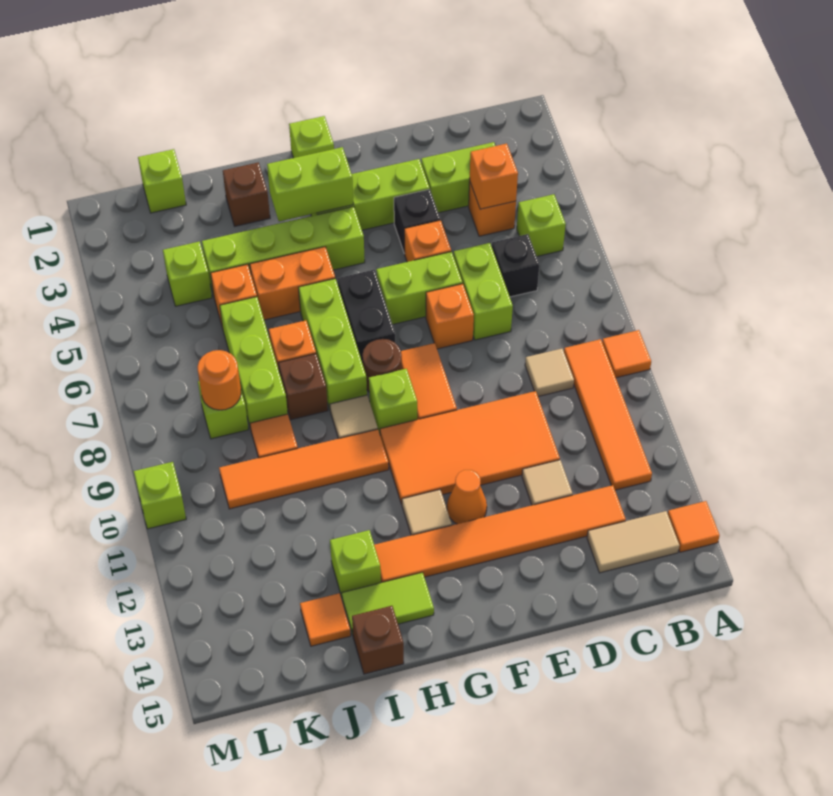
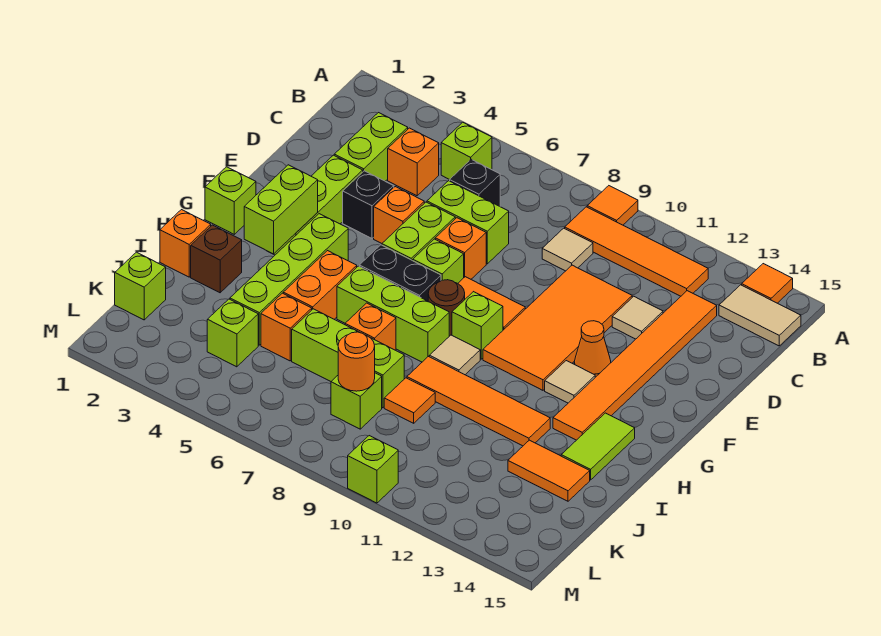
tan 1x2 tile [587,511,679,573] -> tan 1x2 tile turned to [719,285,801,346]
orange 1x1 brick [470,144,518,209] -> orange 1x1 brick moved to [160,210,211,277]
orange 1x4 tile [219,429,389,509] -> orange 1x4 tile turned to [407,357,550,446]
brown 1x1 brick [278,354,328,420] -> none
lime 1x1 brick [330,530,381,597] -> lime 1x1 brick moved to [413,239,464,283]
brown 1x1 brick [352,606,404,674] -> none
orange 1x1 tile [300,593,351,646] -> orange 1x2 tile [508,440,590,501]

